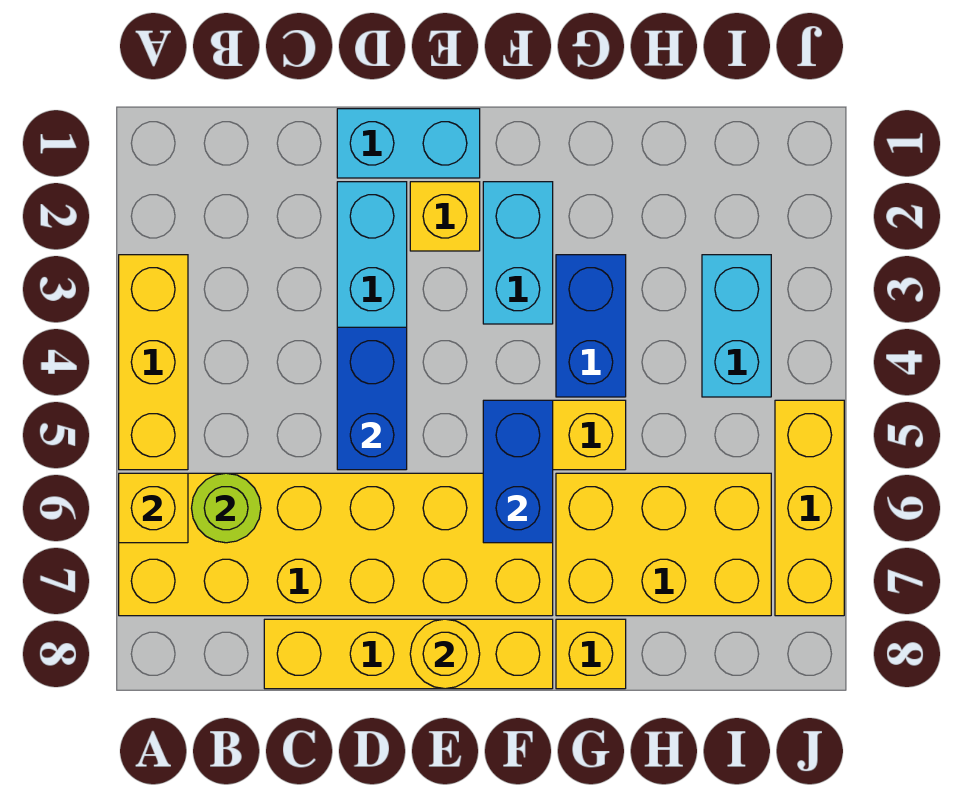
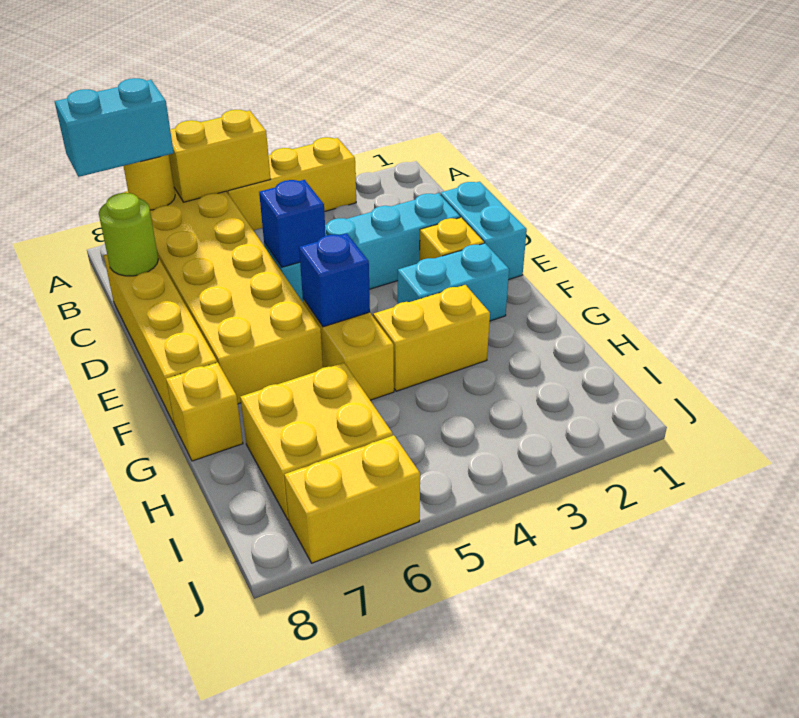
yellow 1x1 brick [119,473,188,543] -> yellow 1x2 brick [169,110,270,202]
lime 1x1 round brick [192,473,261,543] -> lime 1x1 round brick moved to [99,193,158,276]
blue 1x2 brick [337,327,407,470] -> blue 1x1 brick [259,180,326,267]
yellow 1x1 round brick [410,619,480,689] -> yellow 1x1 round brick moved to [123,155,175,210]
blue 1x2 brick [483,400,553,543] -> blue 1x1 brick [299,233,370,327]
blue 1x2 brick [556,255,626,397] -> yellow 1x2 brick [373,285,490,391]
yellow 2x3 brick [556,473,771,616] -> yellow 2x2 brick [240,363,393,520]
cyan 1x2 brick [702,255,771,397] -> cyan 1x2 brick moved to [55,78,174,177]
yellow 1x3 brick [775,400,844,616] -> yellow 1x2 brick [284,435,420,563]

